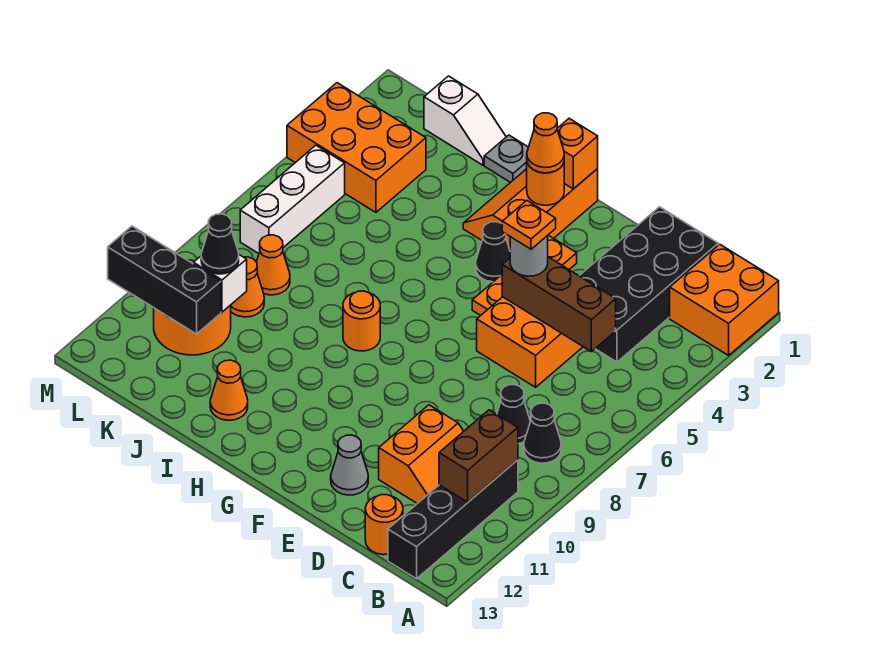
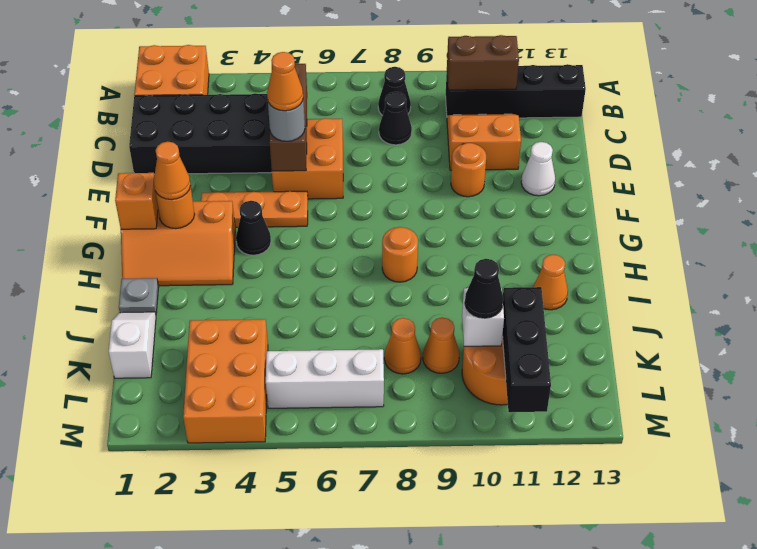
orange 1x1 round brick [365,495,403,555] -> orange 1x1 round brick moved to [451,143,486,197]
orange 1x1 plate [502,201,556,249] -> orange 1x1 cone [267,52,303,111]
grey 1x1 cone [331,435,368,495] -> white 1x1 cone [521,142,555,196]

